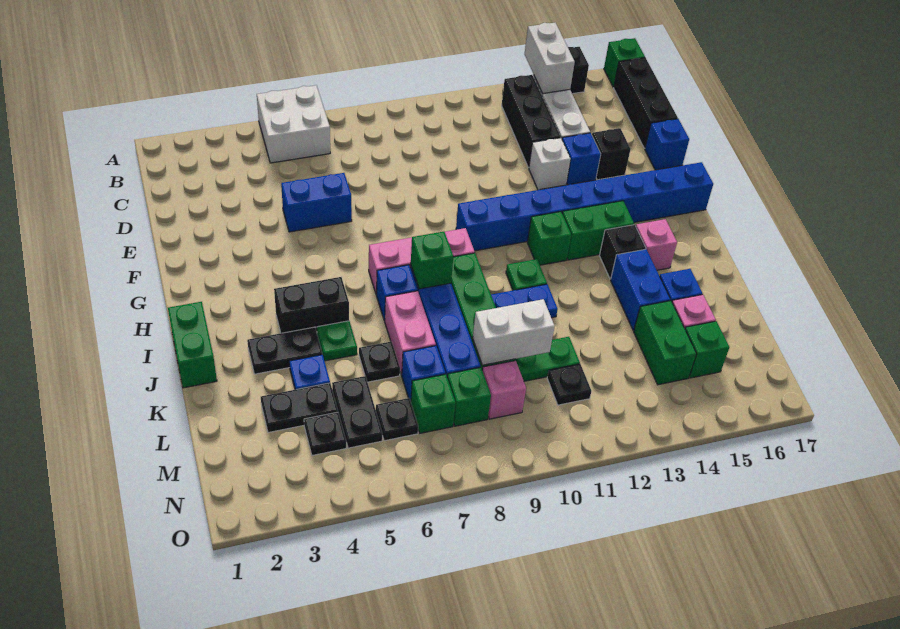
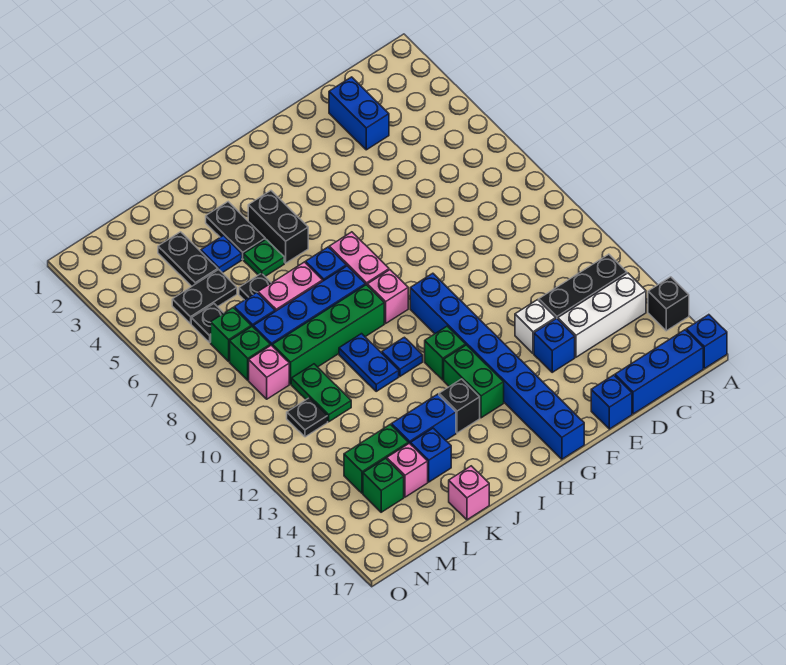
white 2x2 brick [257,85,330,163] -> none
white 1x2 brick [525,23,575,94] -> none
green 1x1 brick [604,38,645,87] -> blue 1x1 brick [686,315,727,368]
black 1x3 brick [614,58,678,148] -> blue 1x3 brick [615,330,703,414]
blue 1x2 brick [281,173,352,232] -> blue 1x2 brick moved to [329,77,389,150]
black 1x1 brick [592,128,631,180] -> none
green 1x2 brick [168,302,217,388] -> none
green 1x1 brick [411,232,453,289] -> none
green 1x1 plate [506,259,547,290] -> blue 1x1 plate [382,337,423,376]
pink 1x1 brick [636,219,677,270] -> pink 1x1 brick moved to [449,466,489,520]
white 1x2 brick [473,299,555,365] -> none
black 1x1 plate [304,412,346,456] -> none

